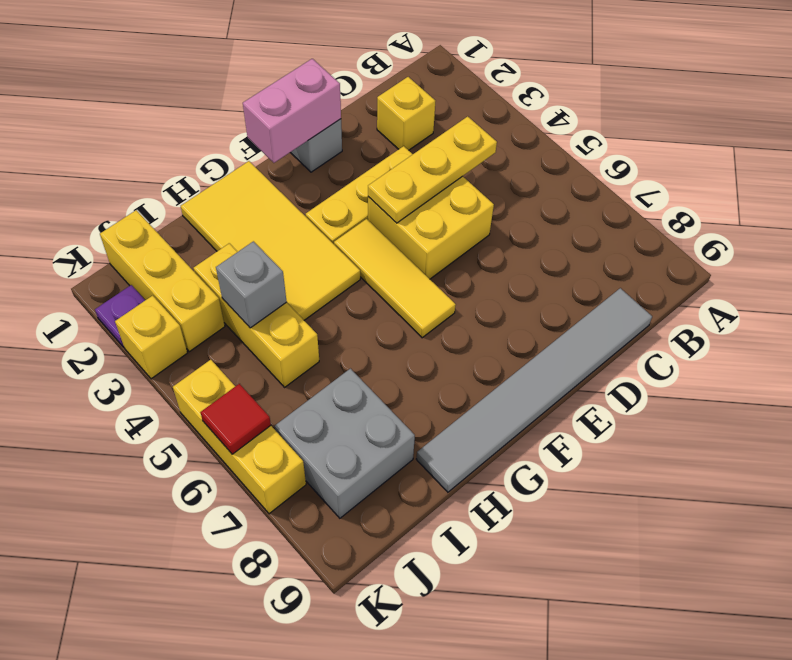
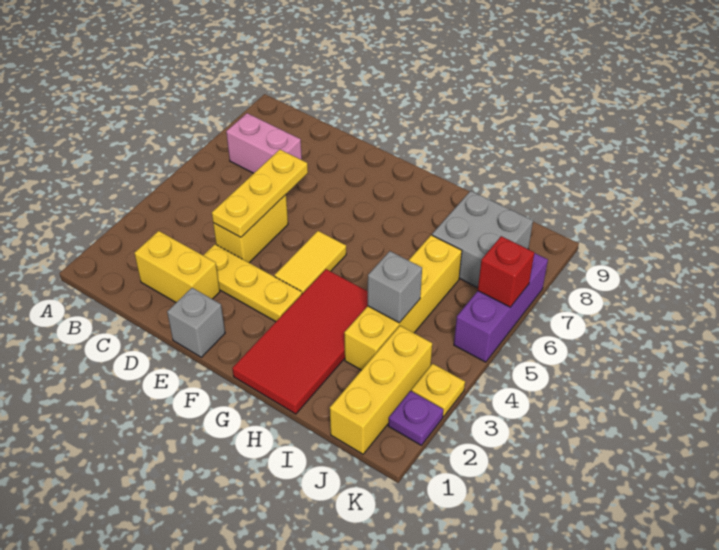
yellow 1x1 brick [377,77,435,150] -> yellow 1x2 brick [134,231,220,302]
yellow 1x3 plate [368,116,497,223] -> yellow 1x3 plate turned to [212,150,308,237]
grey 1x6 tile [416,288,652,492] -> none
yellow 2x2 brick [368,176,494,279] -> yellow 1x2 brick [213,195,288,263]
pink 1x2 brick [243,59,341,163] -> pink 1x2 brick moved to [226,113,302,173]
yellow 1x3 tile [334,219,456,338] -> yellow 1x2 tile [274,231,346,294]
yellow 2x4 tile [181,161,360,320] -> red 2x4 tile [232,269,368,414]
yellow 1x3 brick [194,243,319,387] -> yellow 1x4 brick [344,235,462,370]
yellow 1x1 brick [115,296,187,379] -> yellow 1x1 plate [411,364,465,417]
yellow 1x3 brick [173,360,306,514] -> purple 1x3 brick [454,253,548,362]
red 1x1 tile [200,384,271,454] -> red 1x1 brick [478,236,534,307]

